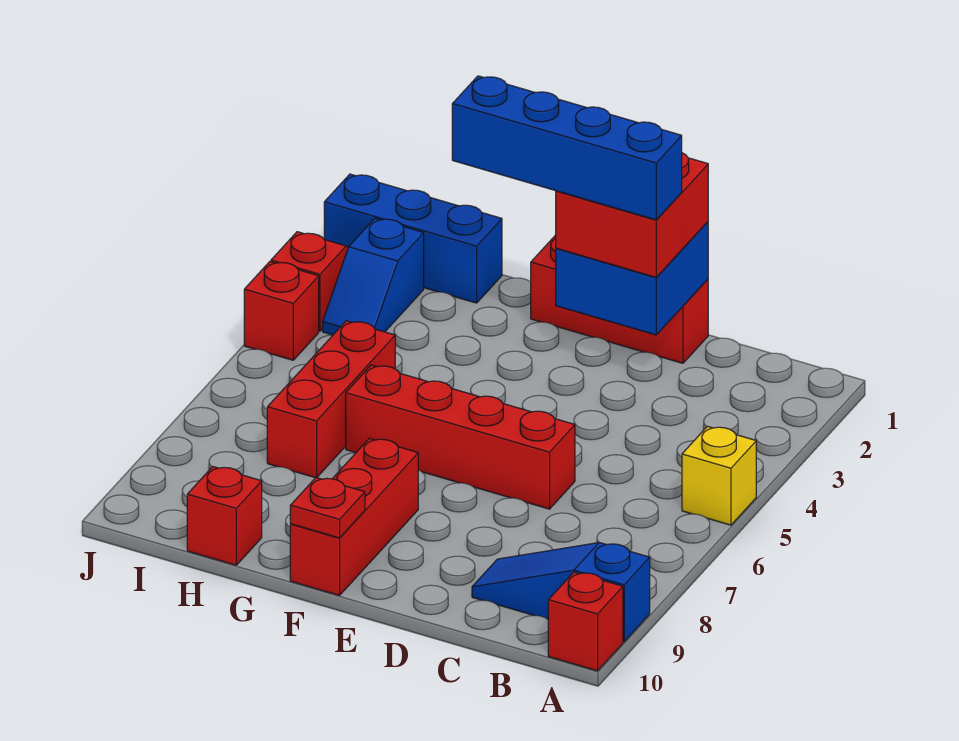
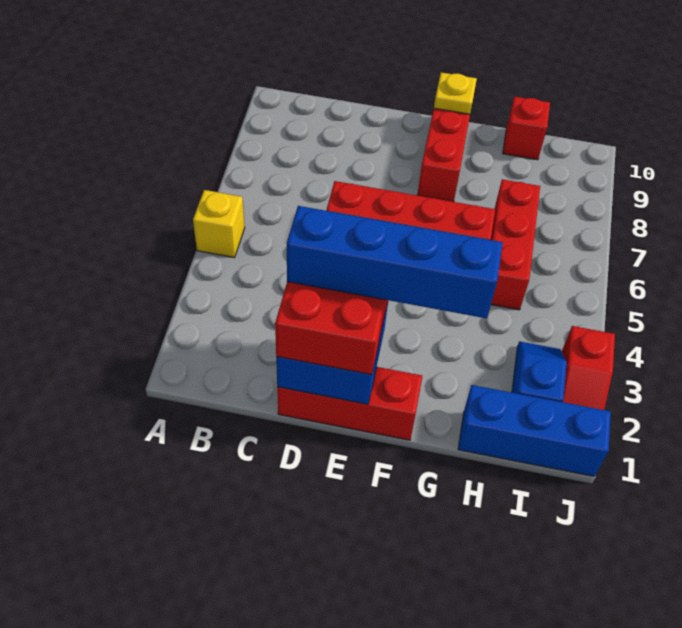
blue 1x3 slope [472,543,650,642] -> none
red 1x1 brick [548,572,623,671] -> none
red 1x1 plate [290,477,365,538] -> yellow 1x1 plate [434,72,477,114]
red 1x1 brick [244,262,319,360] -> none

